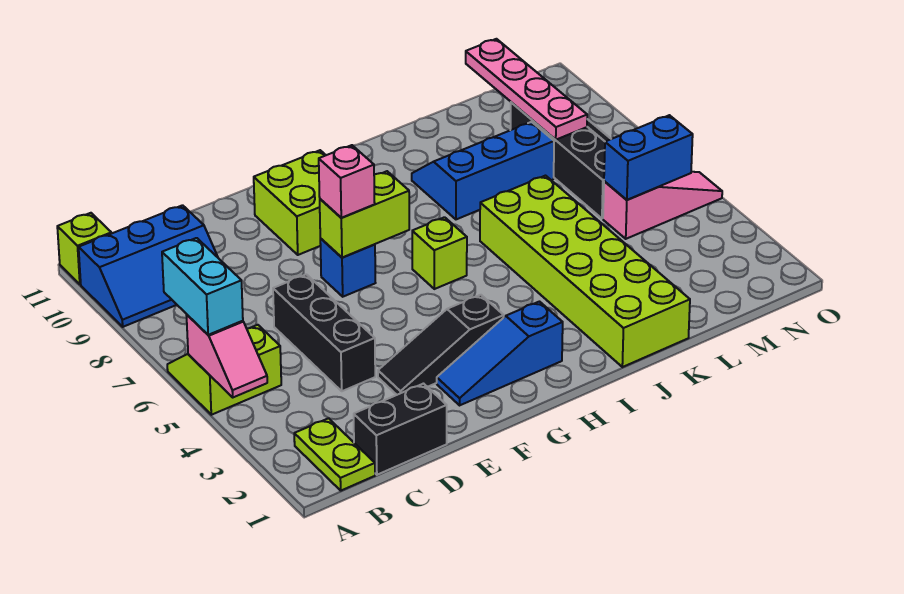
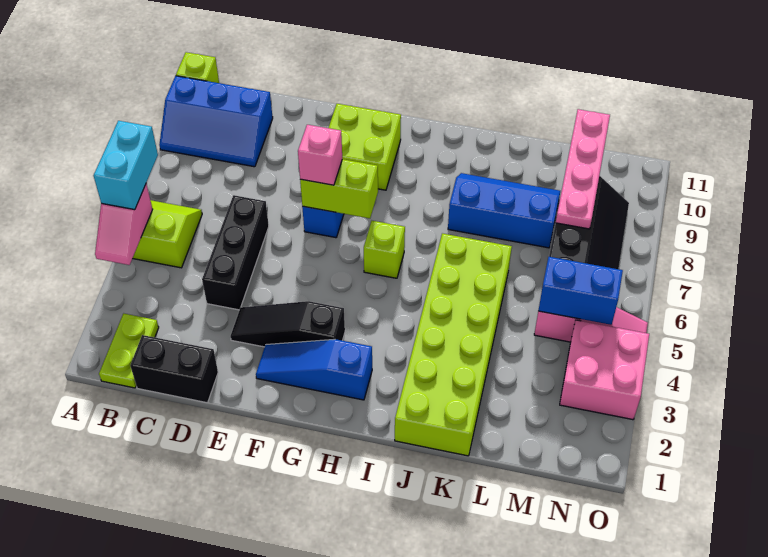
none -> pink 2x2 brick [560,320,649,420]

